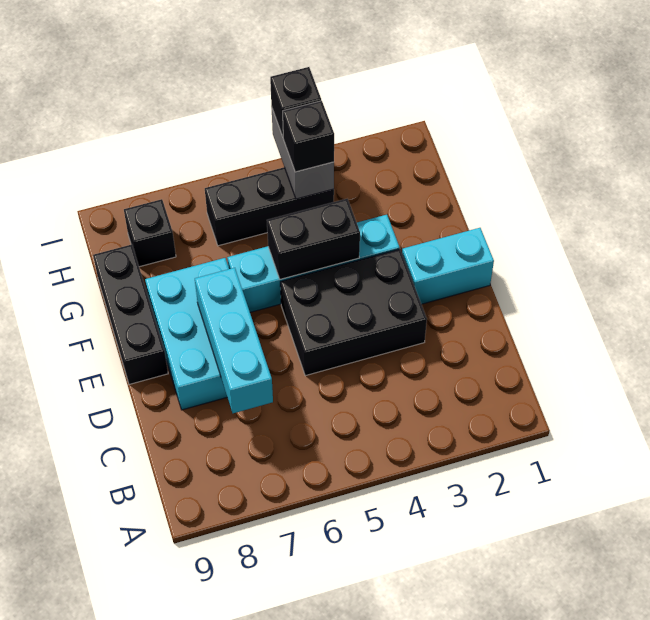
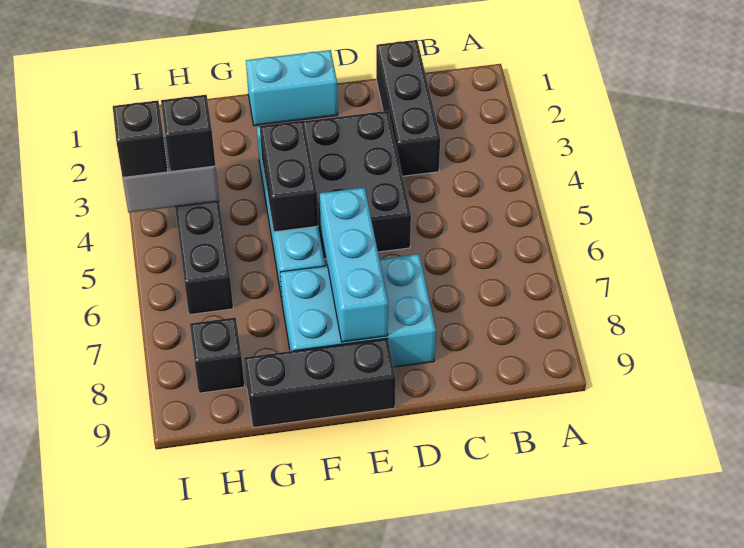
none -> black 1x3 brick [376,40,440,176]
cyan 1x3 brick [195,268,273,413] -> cyan 1x3 brick turned to [320,187,388,342]
cyan 1x2 brick [402,228,494,304] -> cyan 1x2 brick turned to [246,50,338,126]

